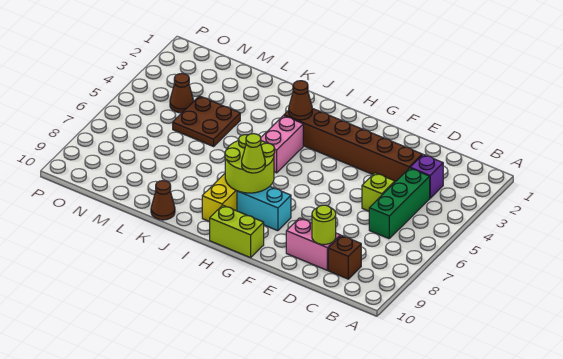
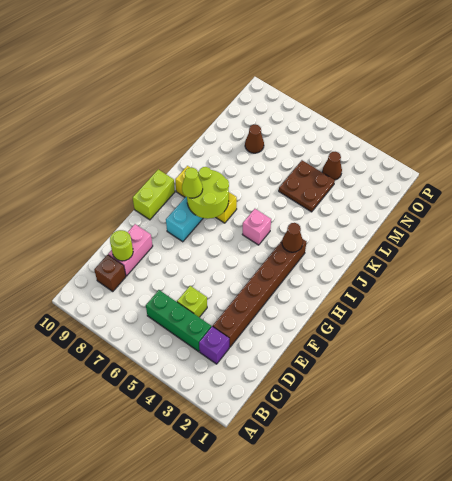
pink 1x2 brick [261,116,303,173] -> pink 1x1 brick [242,209,271,245]
brown 1x1 cone [151,181,175,220] -> brown 1x1 cone moved to [245,124,264,153]

